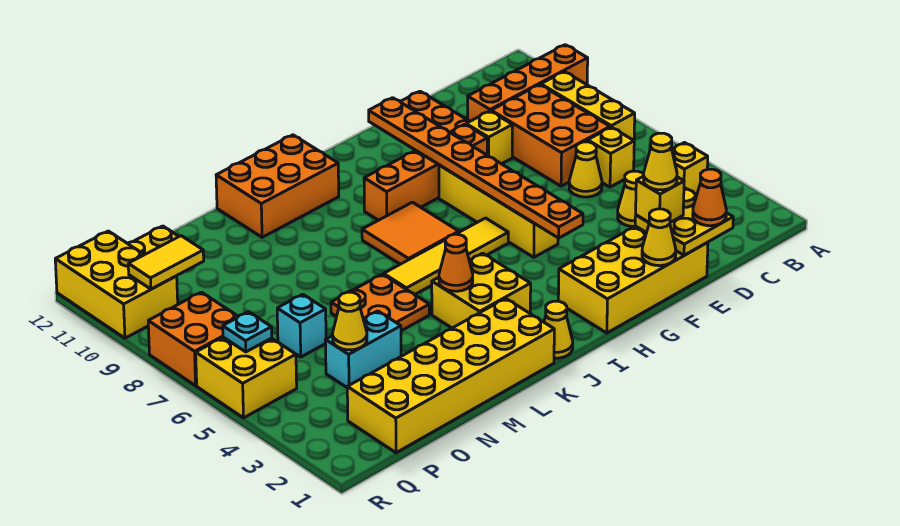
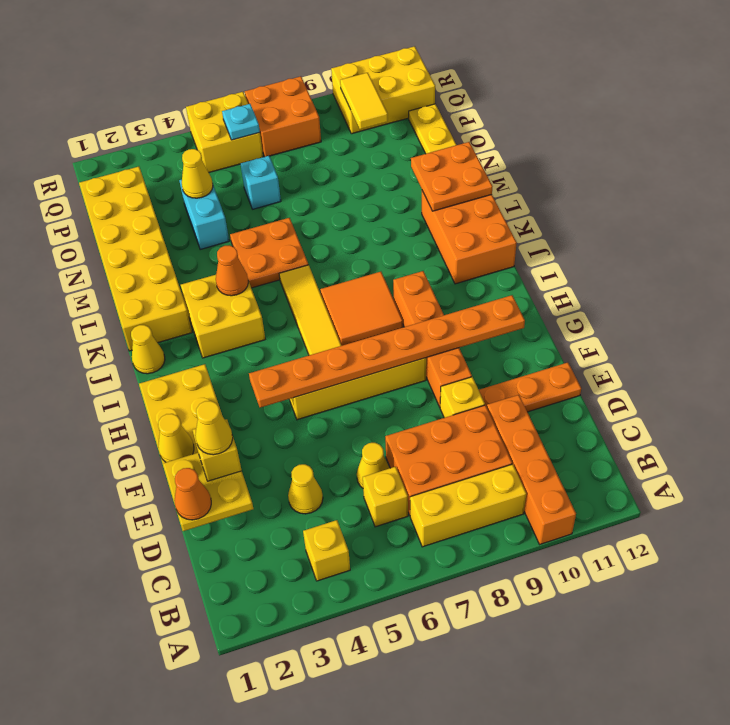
none -> orange 2x2 plate [411,142,493,211]

